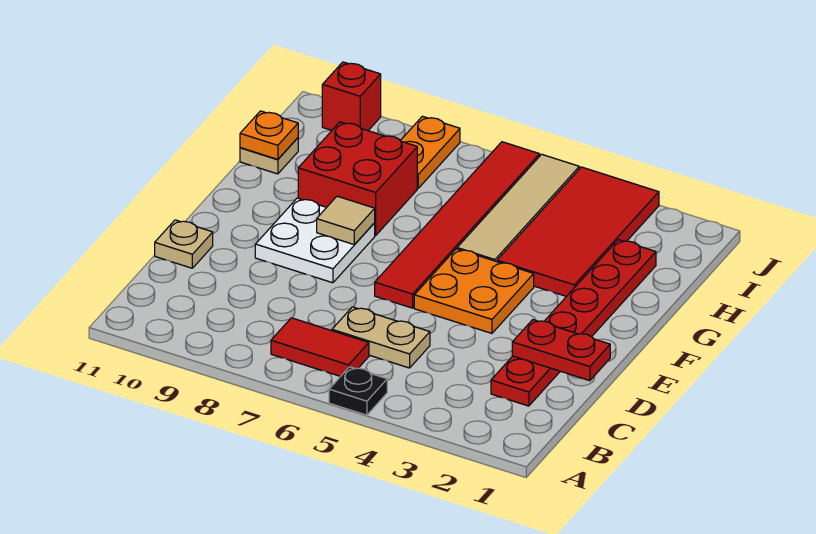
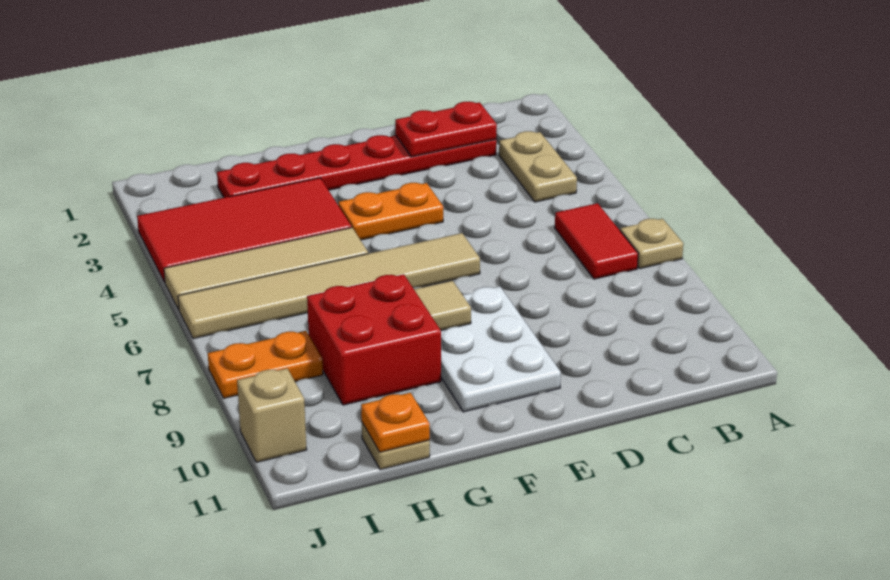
black 1x1 plate [329,367,387,415] -> none
tan 1x2 plate [332,307,430,368] -> tan 1x2 plate moved to [499,131,577,202]
red 1x2 plate [512,320,610,381] -> red 1x2 plate turned to [395,102,497,157]
tan 1x1 plate [155,220,213,268] -> tan 1x1 plate moved to [620,219,683,269]
orange 2x2 plate [414,249,534,333] -> orange 1x2 plate [338,183,443,240]
red 1x6 tile [375,142,540,308] -> tan 1x6 tile [178,233,480,339]
white 2x2 plate [255,198,375,283] -> white 2x3 plate [441,286,561,412]
red 1x1 brick [322,62,381,131] -> tan 1x1 brick [237,368,307,462]

